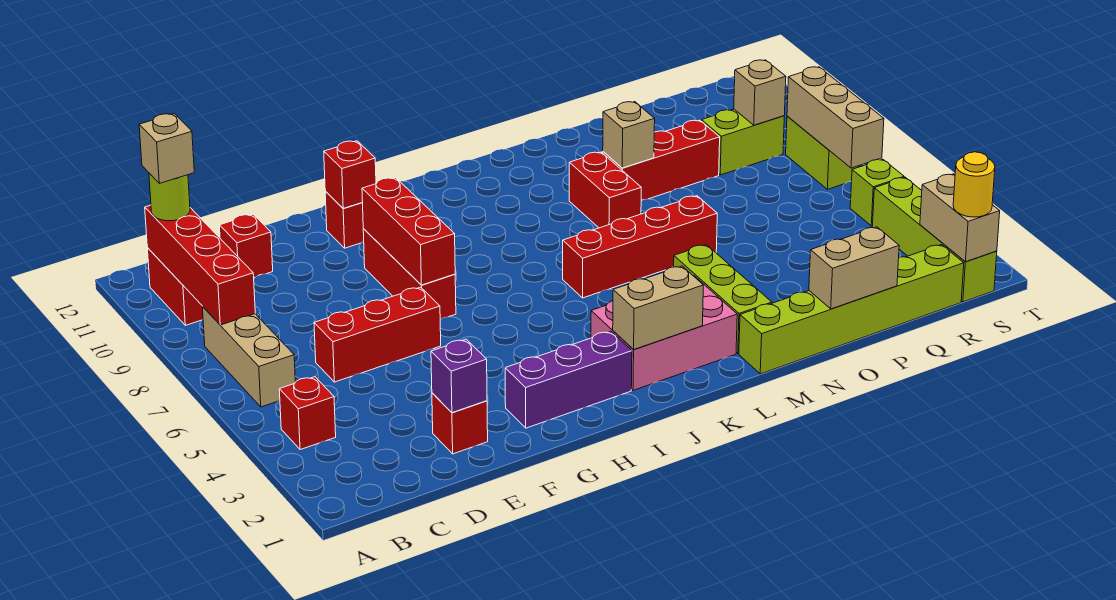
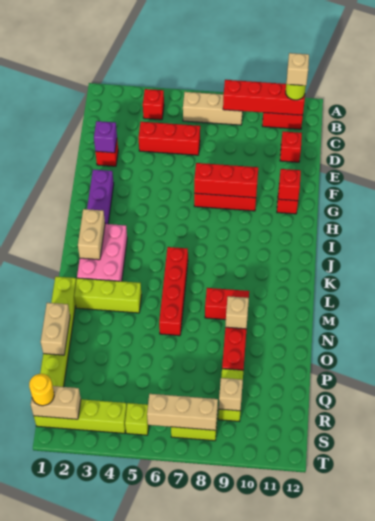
red 1x3 brick [314,287,441,382] -> red 1x3 brick turned to [139,122,200,155]

